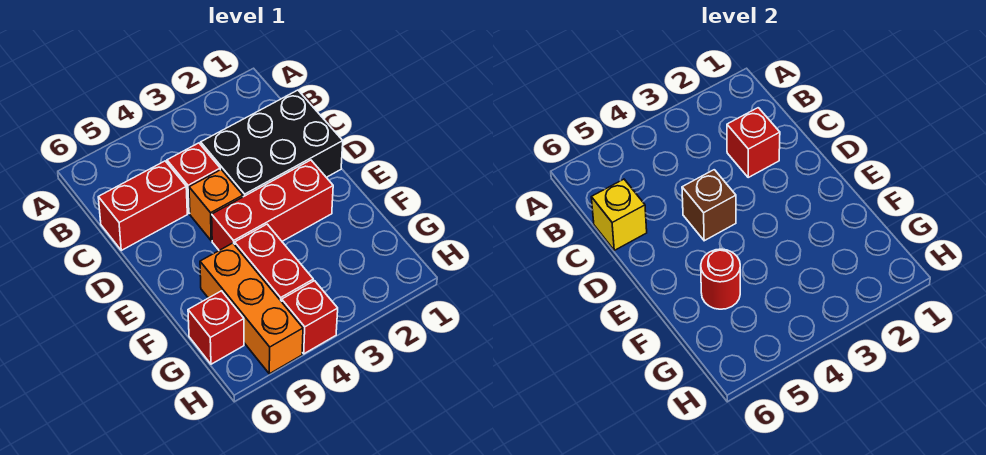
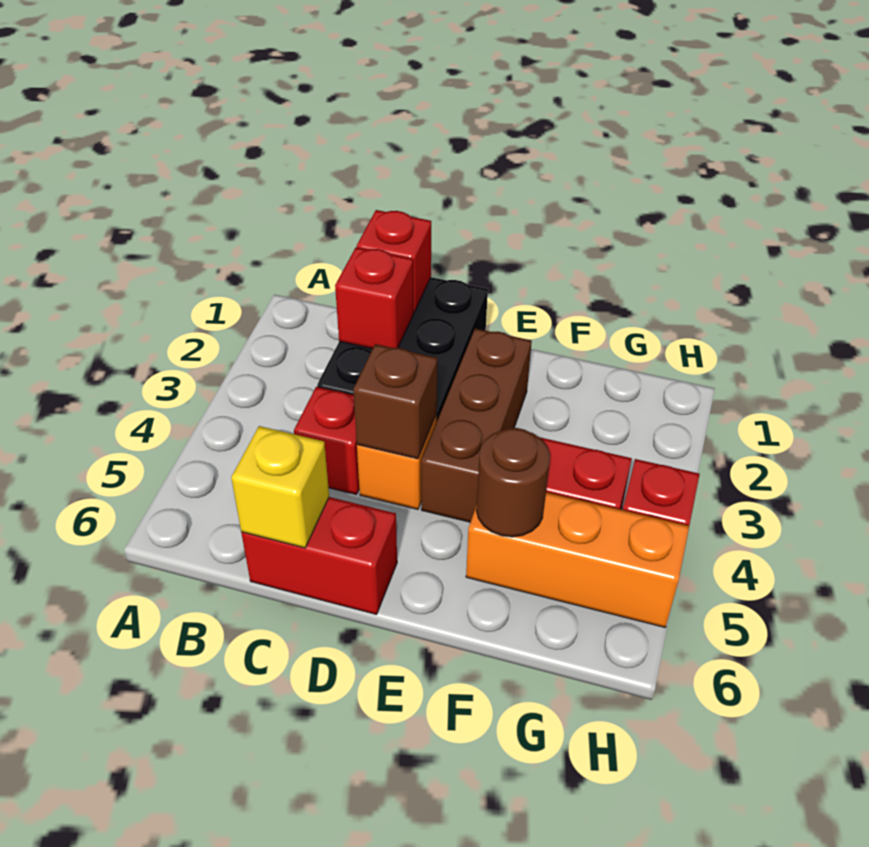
red 1x2 brick [98,161,187,250] -> red 1x2 brick turned to [241,497,397,615]
red 1x3 brick [212,160,333,250] -> brown 1x3 brick [421,329,532,522]
red 1x1 round brick [701,249,740,309] -> brown 1x1 round brick [476,428,550,537]
red 1x1 brick [188,291,244,364] -> red 1x1 brick moved to [357,210,431,313]

